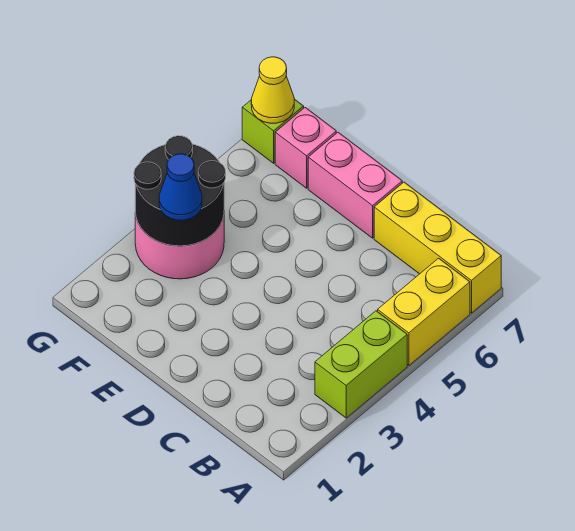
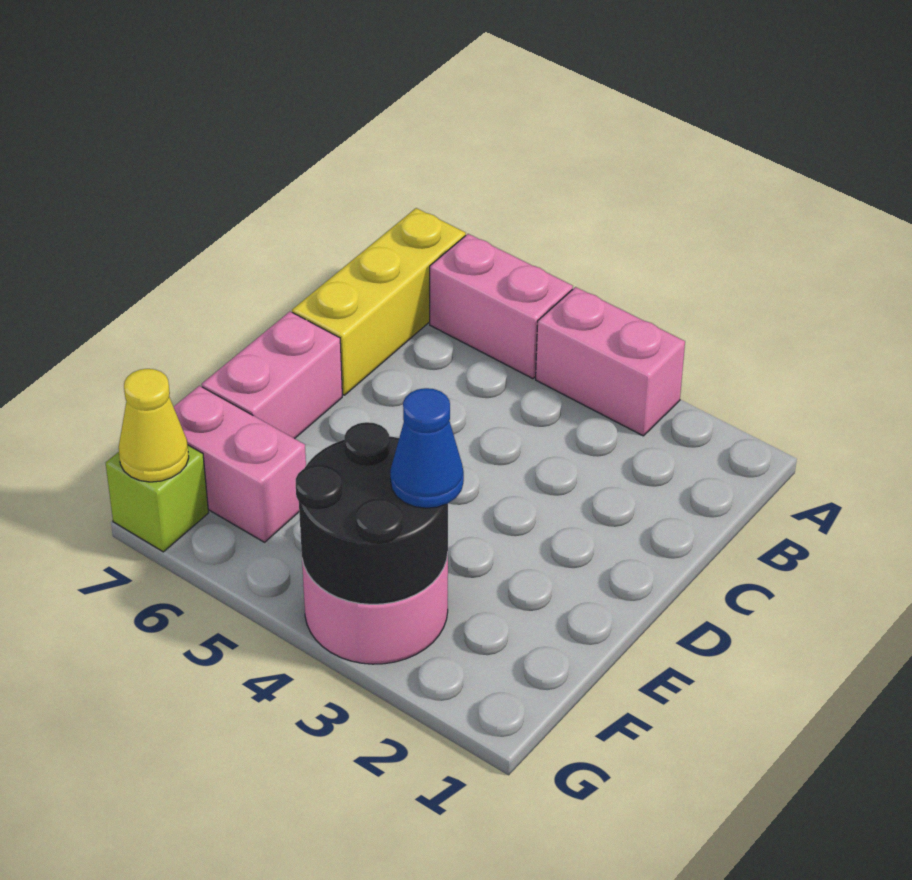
lime 1x2 brick [315,311,407,418] -> pink 1x2 brick [536,287,685,436]
yellow 1x2 brick [378,258,470,365] -> pink 1x2 brick [430,234,573,379]
pink 1x1 brick [275,107,336,188] -> pink 1x2 brick [174,386,306,542]

